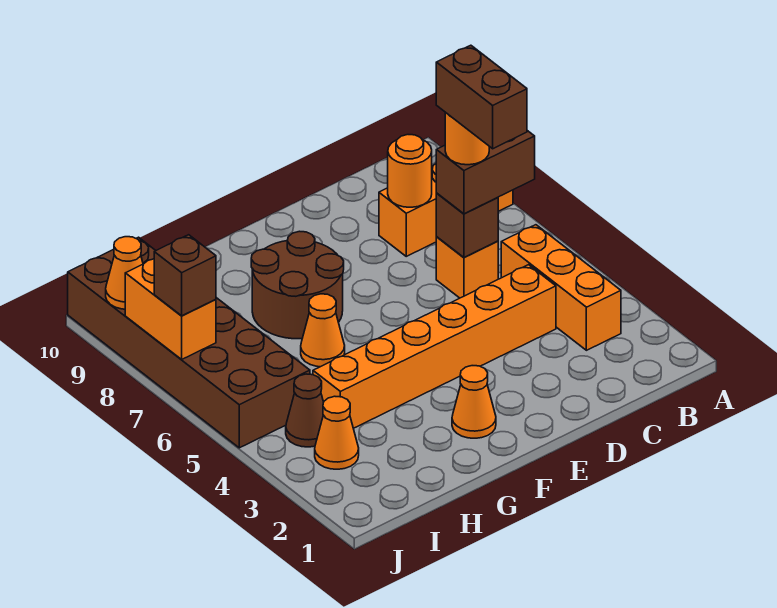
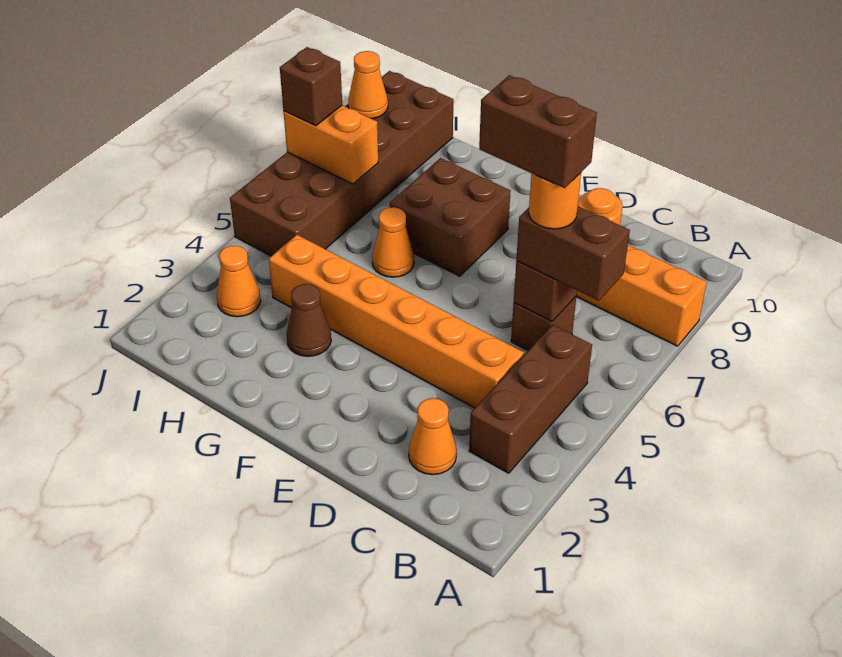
orange 1x3 brick [501,225,621,350] -> brown 1x3 brick [469,325,592,473]
brown 1x2 brick [436,45,527,149] -> brown 1x2 brick turned to [479,75,597,188]
orange 1x1 brick [436,237,498,298] -> brown 1x1 brick [511,297,576,351]
orange 1x1 cone [452,366,496,438] -> orange 1x1 cone moved to [409,398,457,475]
brown 2x2 round brick [251,231,344,339] -> brown 2x2 brick [390,158,511,276]
brown 1x1 cone [286,374,324,447] -> brown 1x1 cone moved to [287,284,331,356]
orange 1x2 brick [125,259,216,360] -> orange 1x2 brick turned to [283,105,378,184]

